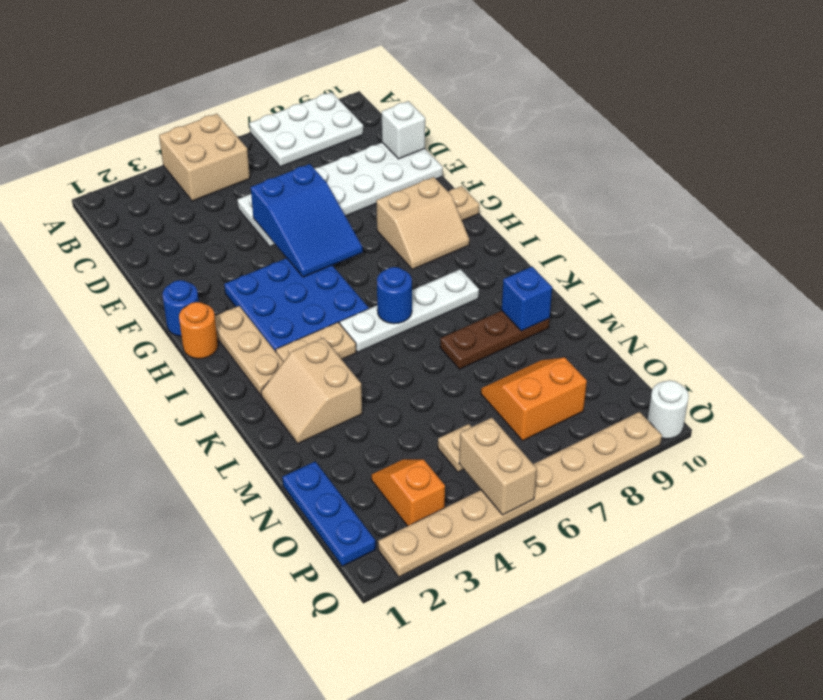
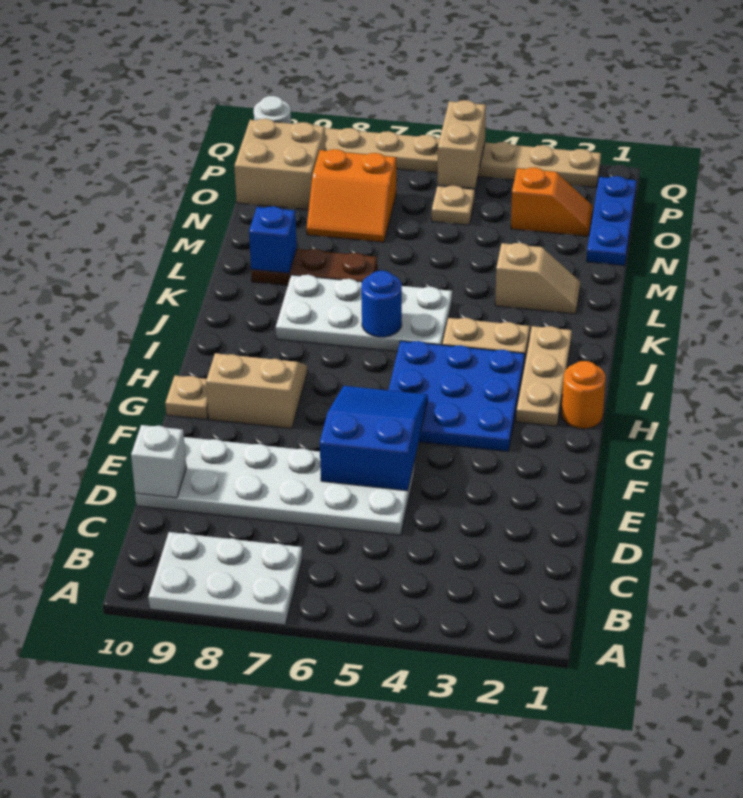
tan 2x2 brick [159,114,250,201] -> tan 2x2 brick moved to [234,119,326,210]
blue 1x1 round brick [163,280,199,336] -> none
white 1x4 plate [340,269,479,352] -> white 2x4 plate [276,275,452,352]
tan 2x2 slope [261,338,362,444] -> tan 1x2 slope [495,243,580,314]
orange 1x2 slope [371,459,445,526] -> orange 1x2 slope turned to [511,167,593,236]

